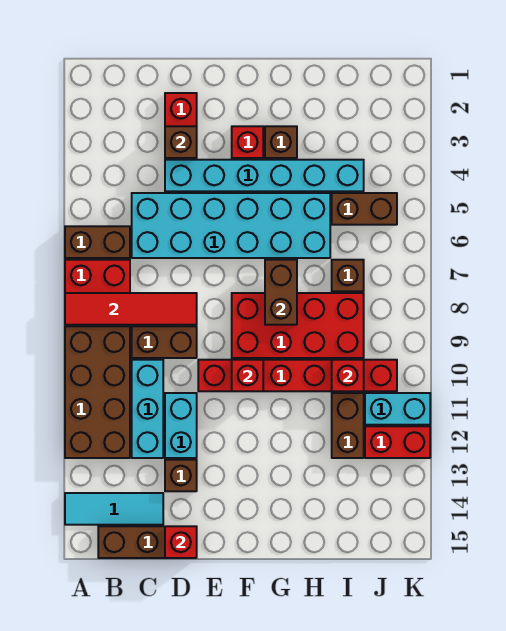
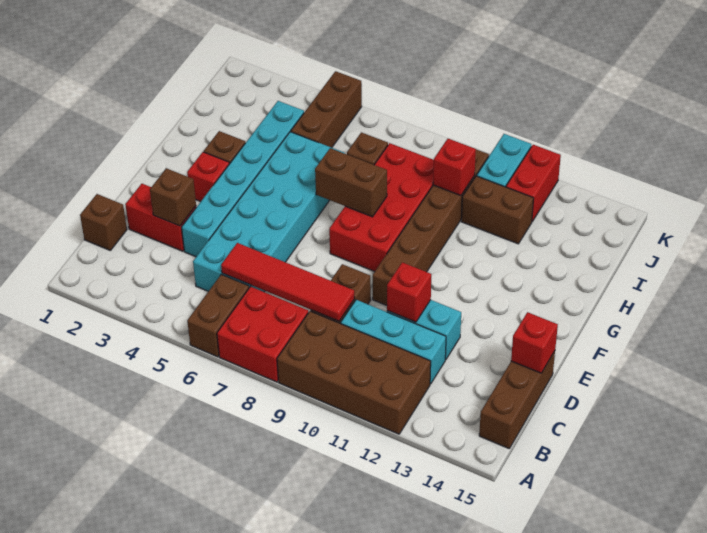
red 1x4 tile [65,293,197,325] -> red 1x4 tile turned to [221,243,355,321]
cyan 1x3 tile [65,493,163,525] -> none
brown 1x1 brick [165,460,197,491] -> brown 1x1 brick moved to [80,194,127,250]
red 1x6 brick [198,360,397,391] -> brown 1x6 brick [373,149,489,305]
red 1x1 brick [232,360,263,391] -> red 1x1 brick moved to [387,262,431,322]
brown 1x2 brick [332,193,397,225] -> brown 1x3 brick [291,71,362,148]

